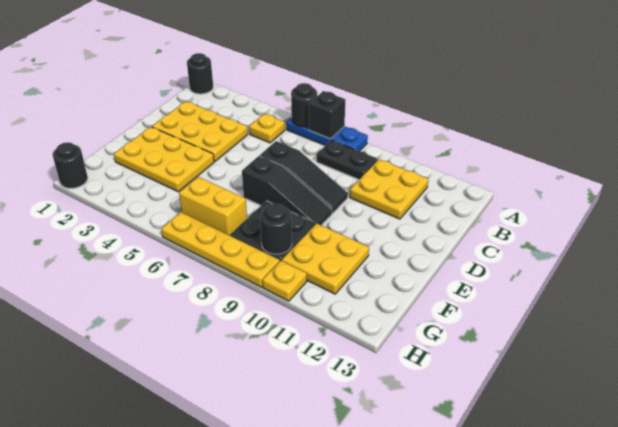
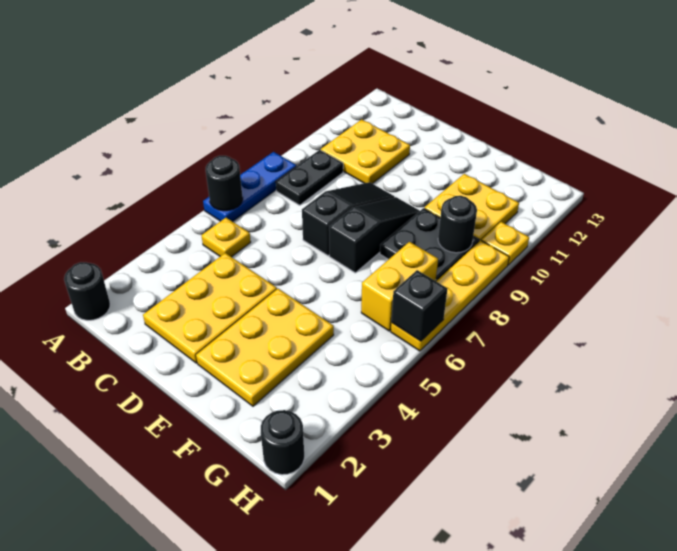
black 1x1 brick [309,91,345,139] -> black 1x1 brick moved to [391,270,447,341]

